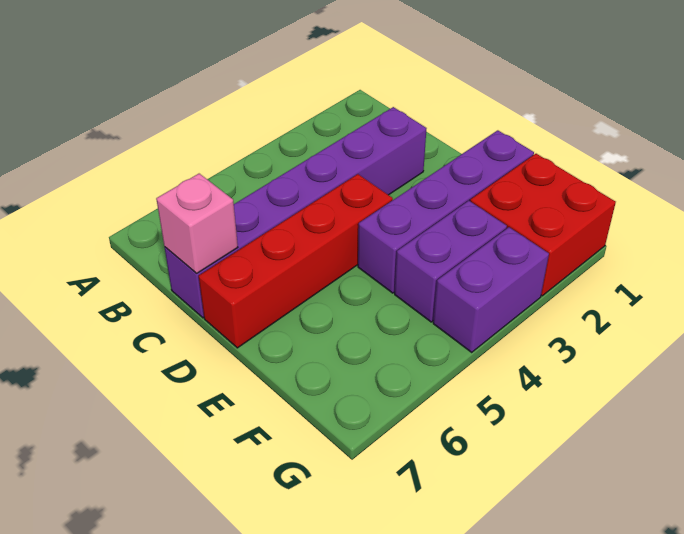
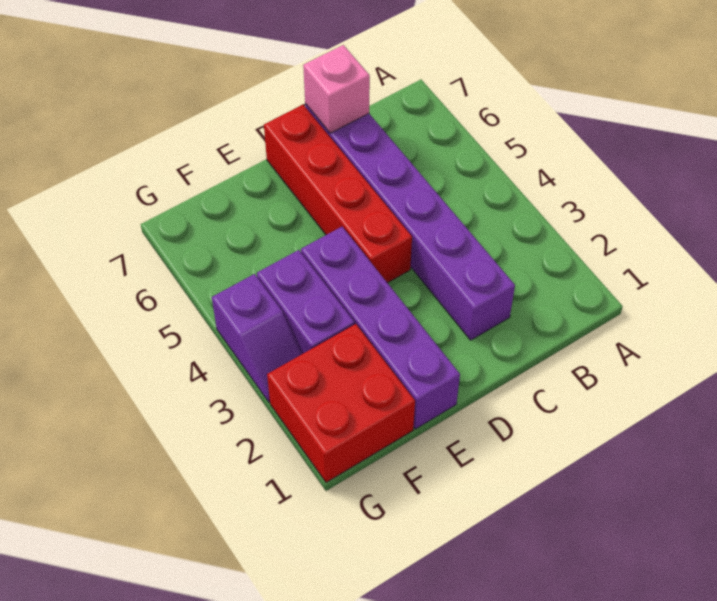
purple 1x2 brick [433,227,549,352] -> purple 1x2 slope [212,274,302,402]

